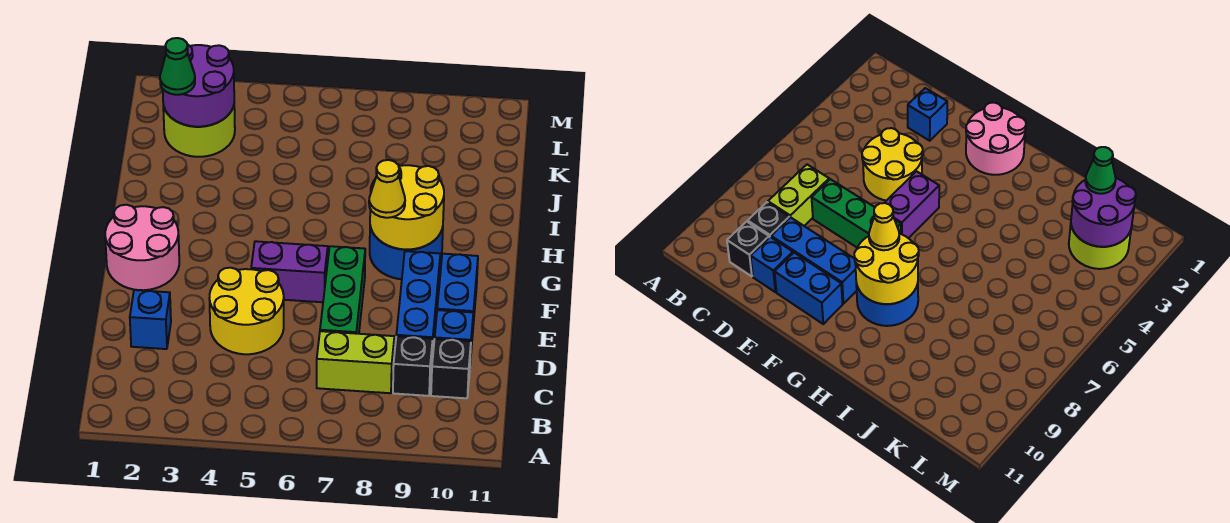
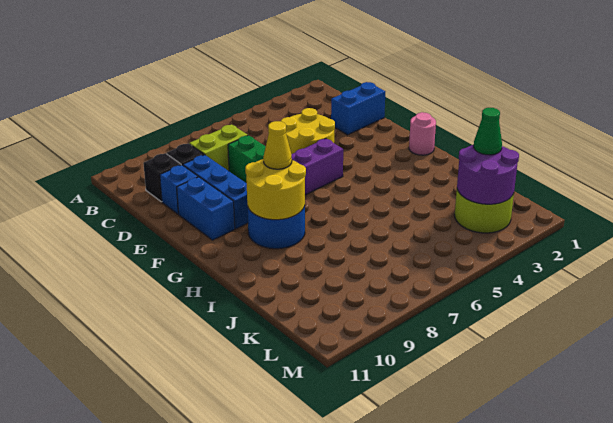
blue 1x1 brick [130,290,171,349] -> blue 1x2 brick [331,82,385,135]
pink 2x2 round brick [105,205,179,290] -> pink 1x1 round brick [409,112,436,155]

